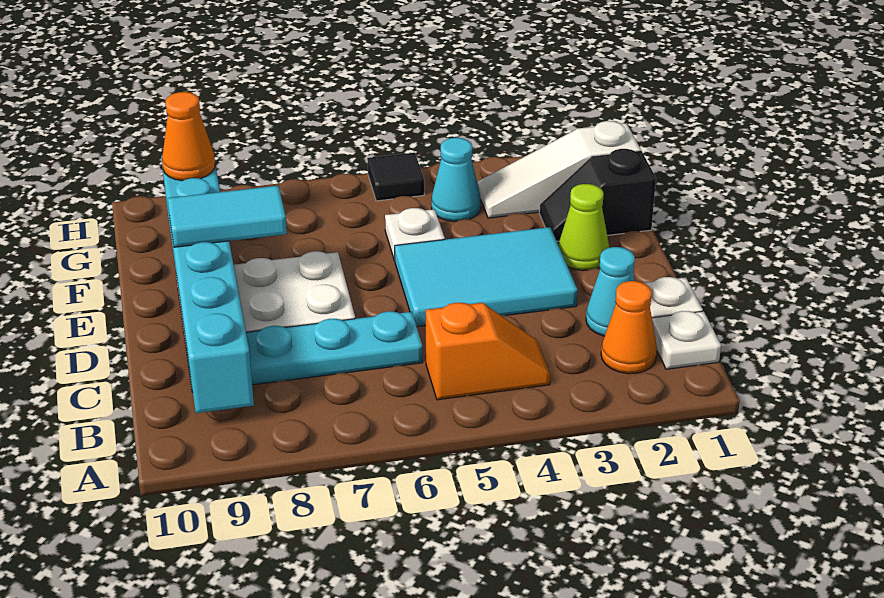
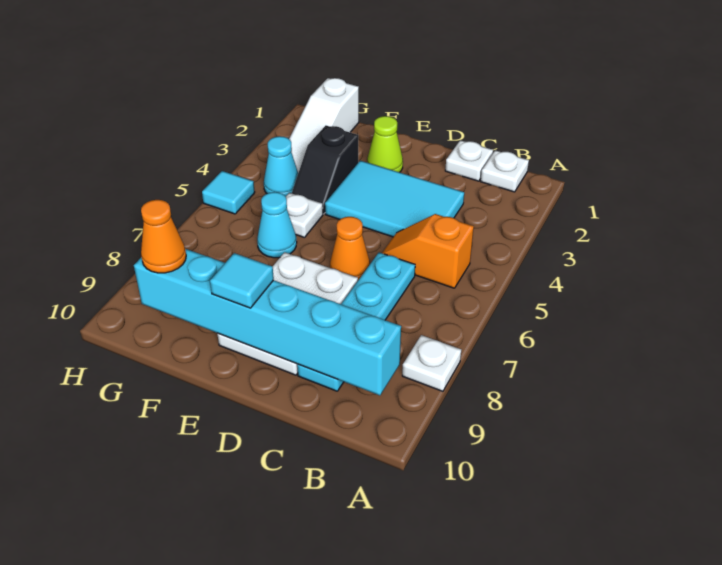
none -> white 1x1 plate [402,335,461,391]
orange 1x1 cone [601,281,657,374] -> orange 1x1 cone moved to [330,217,370,280]
orange 1x2 slope [426,303,550,400] -> orange 1x2 slope turned to [382,214,474,288]
cyan 1x1 cone [586,247,635,336] -> cyan 1x1 cone moved to [257,192,297,258]
cyan 2x3 tile [395,227,578,327] -> cyan 2x3 tile turned to [325,161,464,237]
cyan 1x2 tile [168,186,287,247] -> cyan 1x1 tile [210,253,274,308]
black 1x2 slope [539,149,656,241] -> black 1x2 slope moved to [292,125,358,214]
black 1x1 tile [367,153,424,201] -> cyan 1x1 tile [202,171,255,214]

